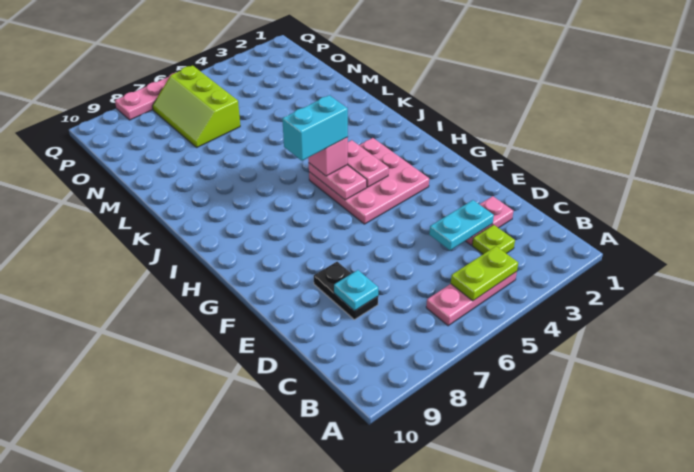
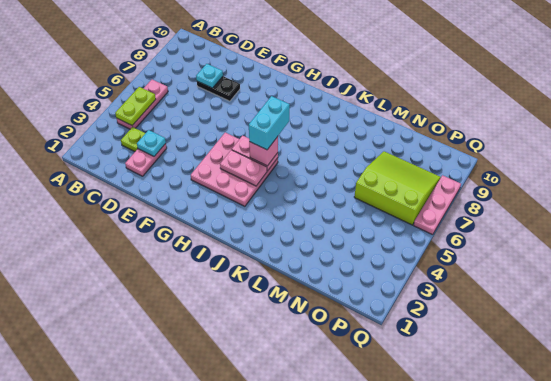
cyan 1x2 plate [429,200,494,250] -> cyan 1x1 plate [137,130,166,156]
lime 2x3 slope [152,66,240,147] -> lime 3x3 slope [354,151,441,225]

